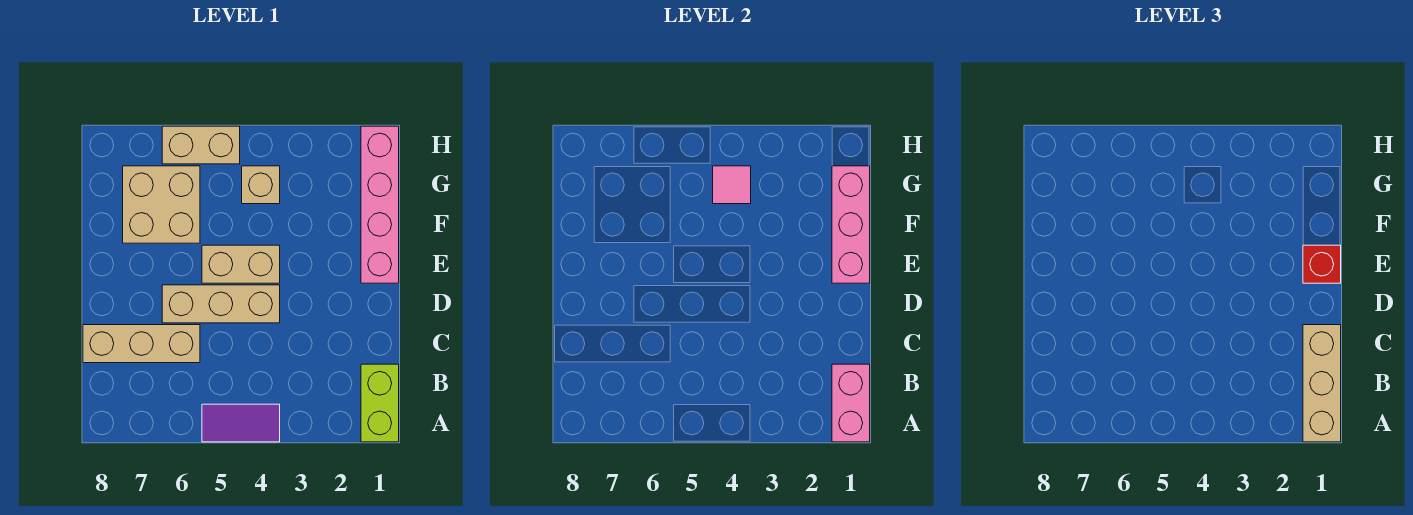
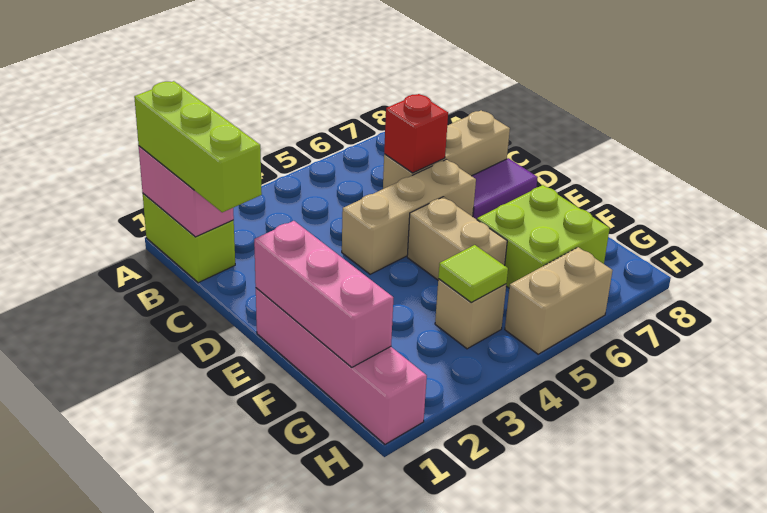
tan 1x3 brick [1303,325,1341,442] -> lime 1x3 brick [134,81,262,212]
purple 1x2 tile [202,404,280,442] -> purple 1x2 tile moved to [472,158,538,219]
red 1x1 brick [1303,245,1341,283] -> red 1x1 brick moved to [384,94,448,173]
tan 1x2 brick [202,245,280,283] -> tan 1x2 brick turned to [407,197,507,280]
tan 2x2 brick [123,166,200,243] -> lime 2x2 brick [477,185,610,288]
pink 1x1 tile [713,166,751,204] -> lime 1x1 tile [438,245,508,302]

